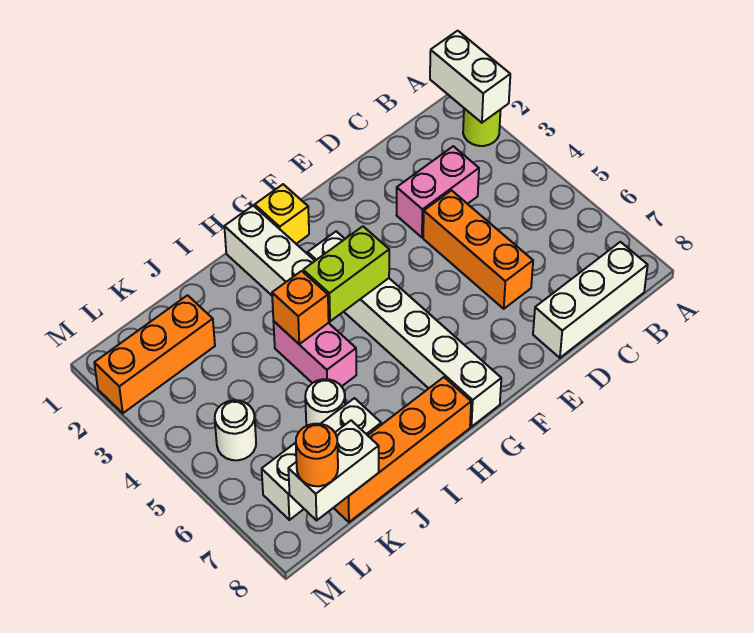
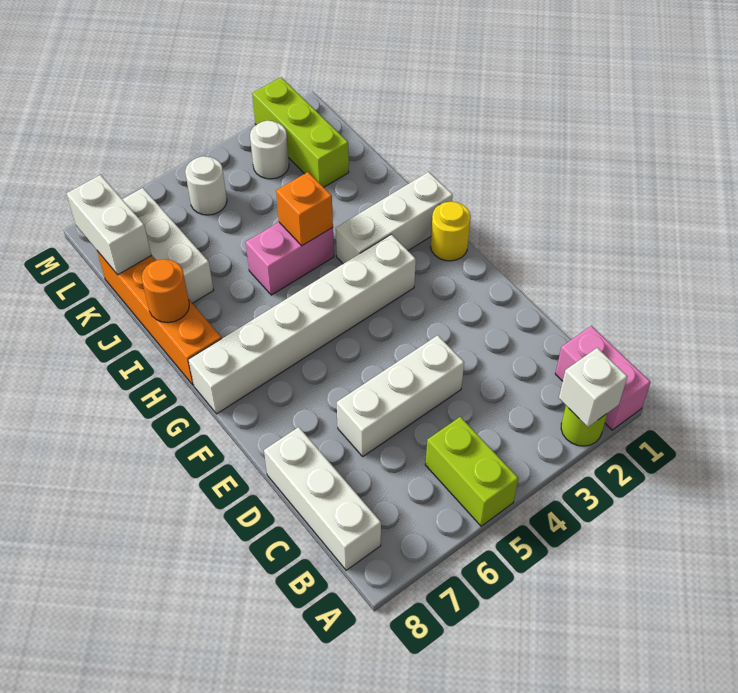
white 1x2 brick [430,31,510,123] -> white 1x1 brick [559,348,627,427]
pink 1x2 brick [397,146,479,237] -> pink 1x2 brick moved to [555,326,650,430]
orange 1x3 brick [423,190,533,309] -> white 1x3 brick [337,335,464,456]
yellow 1x1 brick [255,184,309,244] -> yellow 1x1 round brick [431,202,471,261]
lime 1x2 brick [303,226,389,321] -> lime 1x2 brick moved to [425,417,518,526]
white 1x1 round brick [305,379,345,425] -> white 1x1 round brick moved to [250,121,289,179]
orange 1x3 brick [94,295,215,413] -> lime 1x3 brick [252,77,349,187]
orange 1x1 round brick [296,424,338,486] -> orange 1x1 round brick moved to [142,259,189,323]

